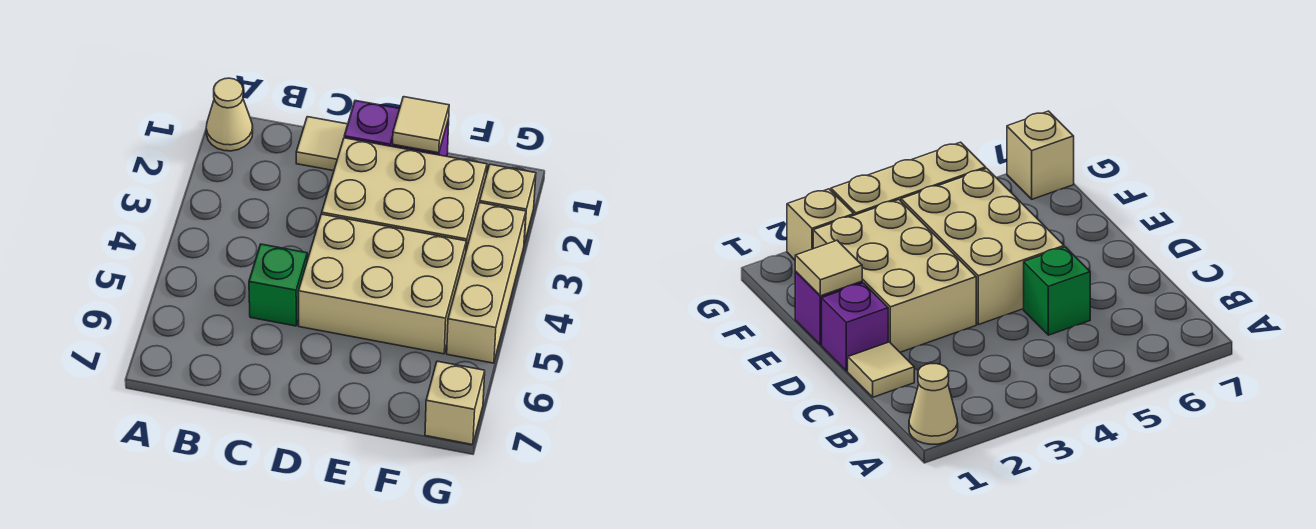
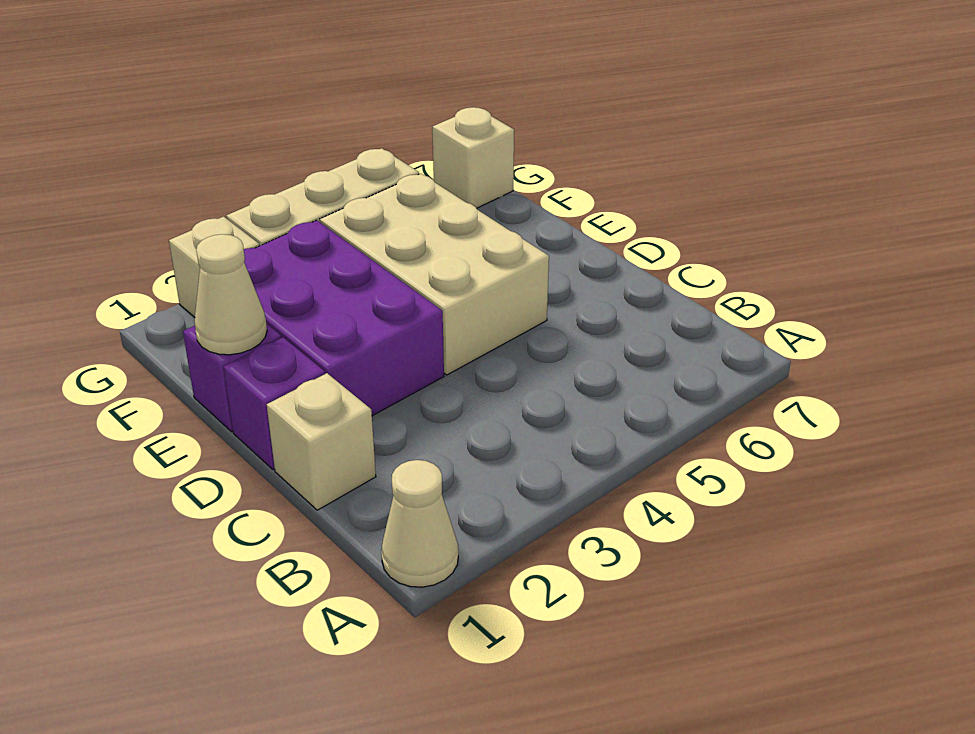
tan 1x1 tile [296,117,348,171] -> tan 1x1 brick [267,373,376,510]
green 1x1 brick [249,244,307,326] -> none
tan 2x3 brick [322,138,487,249] -> purple 2x3 brick [244,220,444,416]
tan 1x1 tile [393,97,449,153] -> tan 1x1 cone [194,234,267,355]

